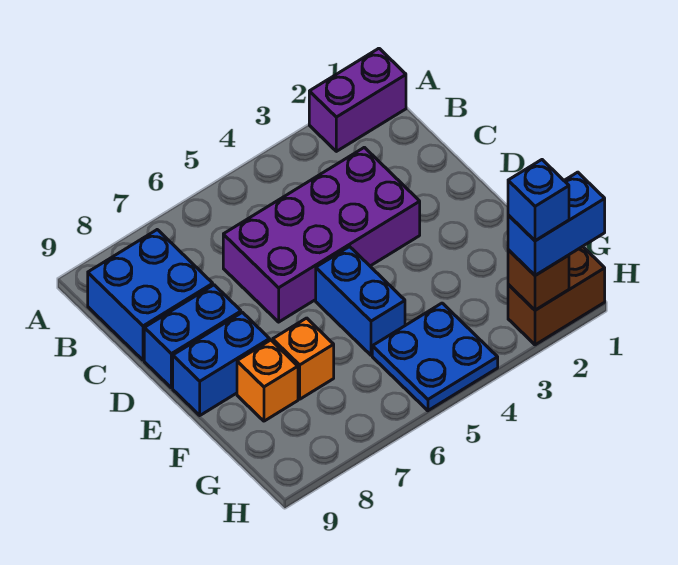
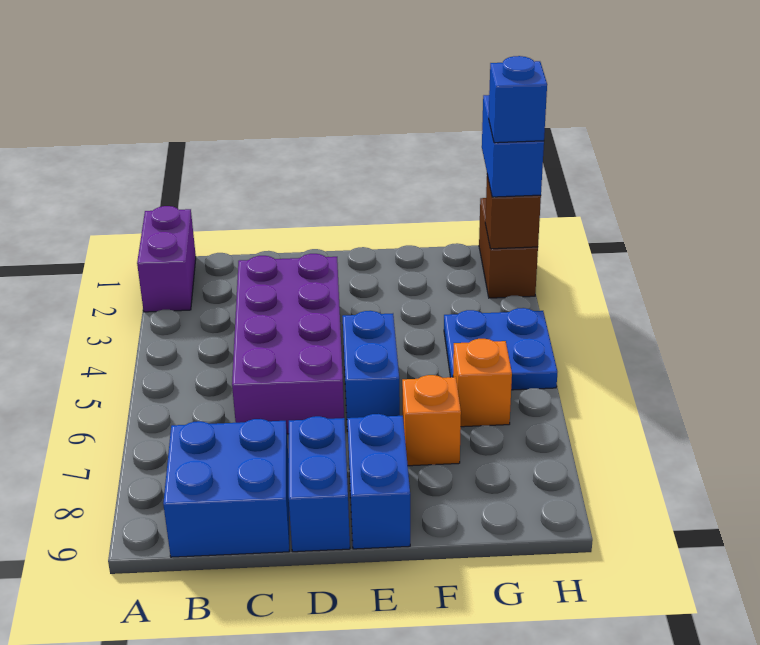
blue 1x2 brick [316,247,405,355] -> blue 1x2 brick turned to [342,311,400,431]
orange 1x1 brick [237,340,298,421] -> orange 1x1 brick moved to [453,339,512,427]

